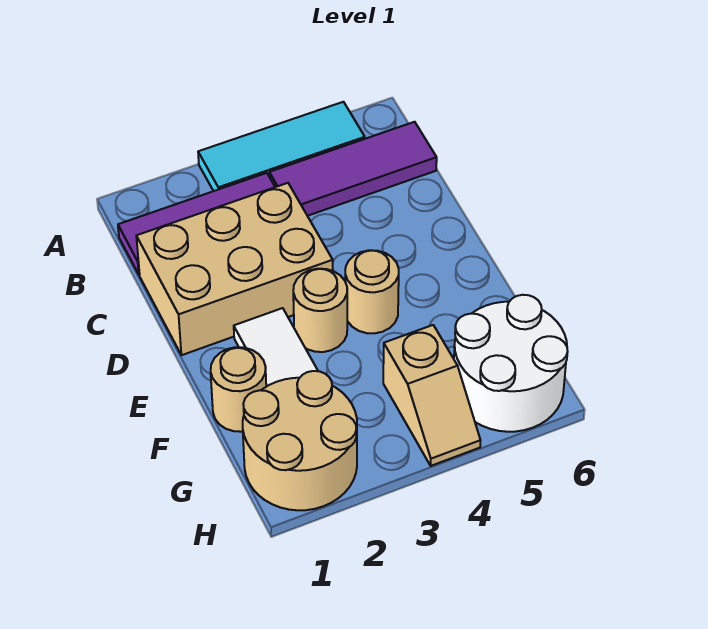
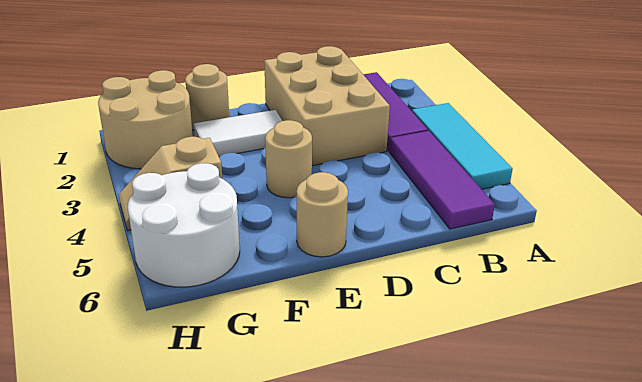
tan 1x1 round brick [293,269,347,352] -> tan 1x1 round brick moved to [297,172,348,257]

